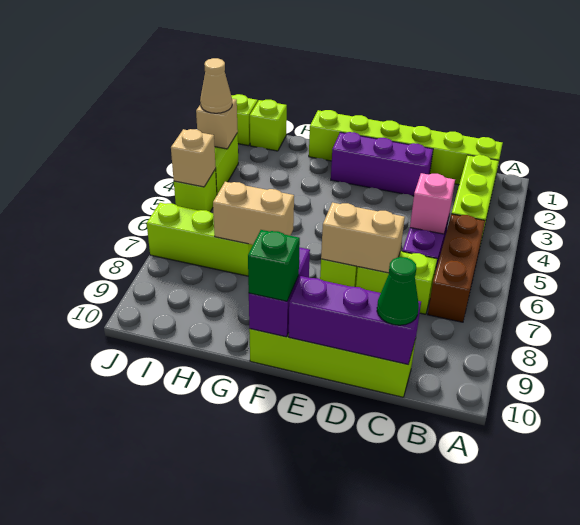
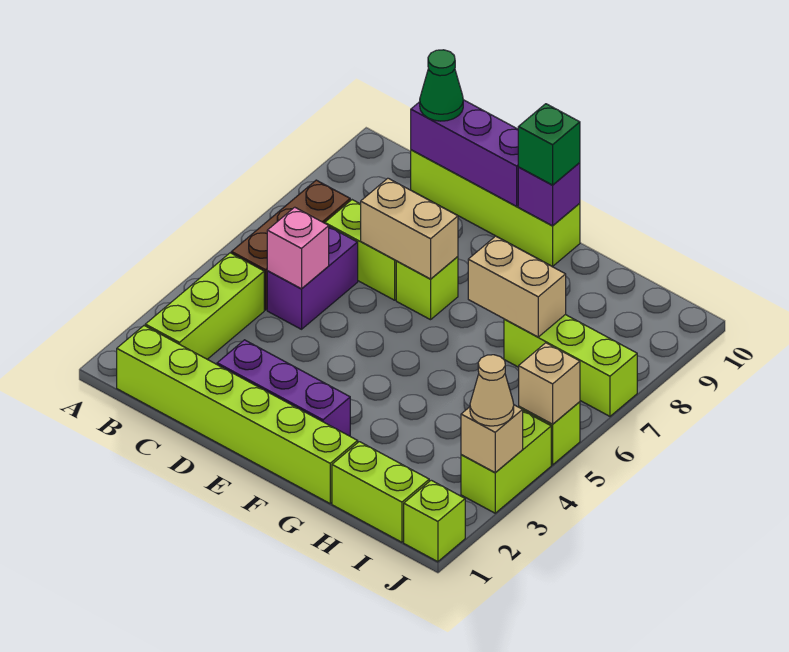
purple 1x2 brick [249,247,310,337] -> purple 1x1 brick [518,163,580,226]
lime 1x1 brick [250,100,287,151] -> lime 1x2 brick [332,442,429,542]

